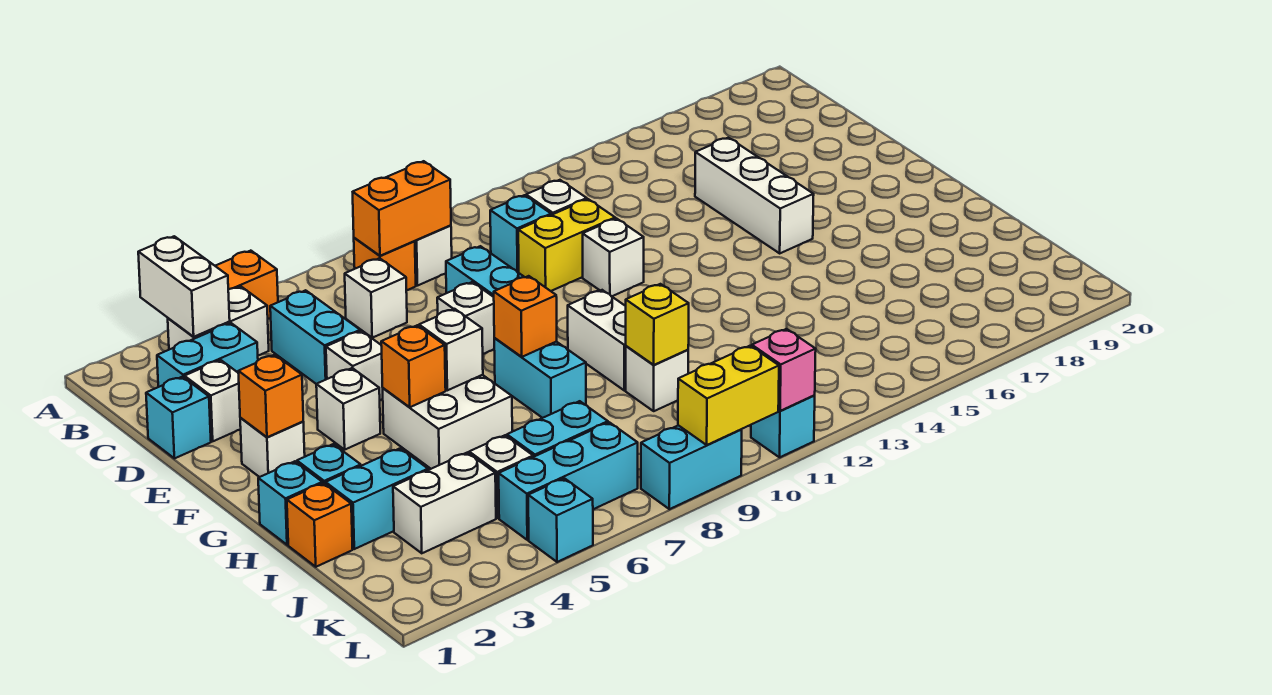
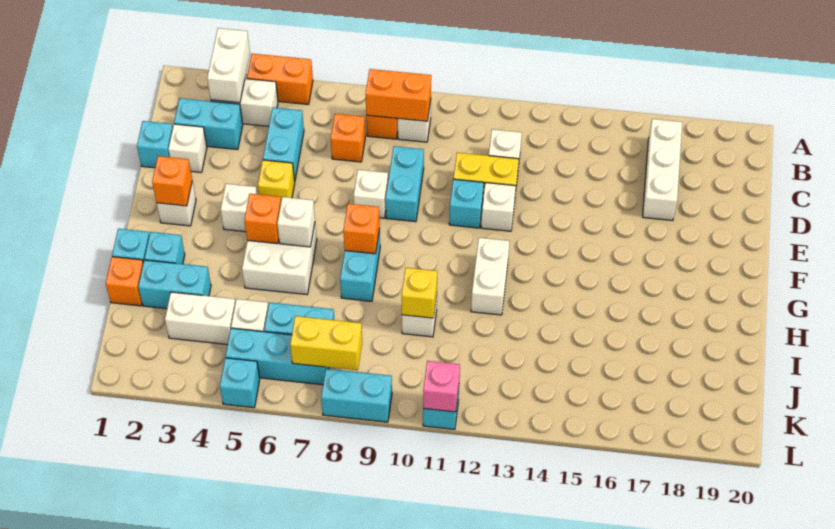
white 1x1 brick [345,258,407,338] -> orange 1x1 brick [331,114,365,162]
cyan 1x1 brick [490,195,551,273] -> cyan 1x1 brick moved to [449,179,484,228]
white 1x3 brick [695,138,814,253] -> white 1x3 brick moved to [643,119,682,221]
white 1x1 brick [326,331,383,400] -> yellow 1x1 brick [258,160,295,200]
white 1x2 brick [568,290,626,391] -> white 1x2 brick moved to [471,238,510,315]
yellow 1x2 brick [678,346,779,445] -> yellow 1x2 brick moved to [290,316,362,370]

